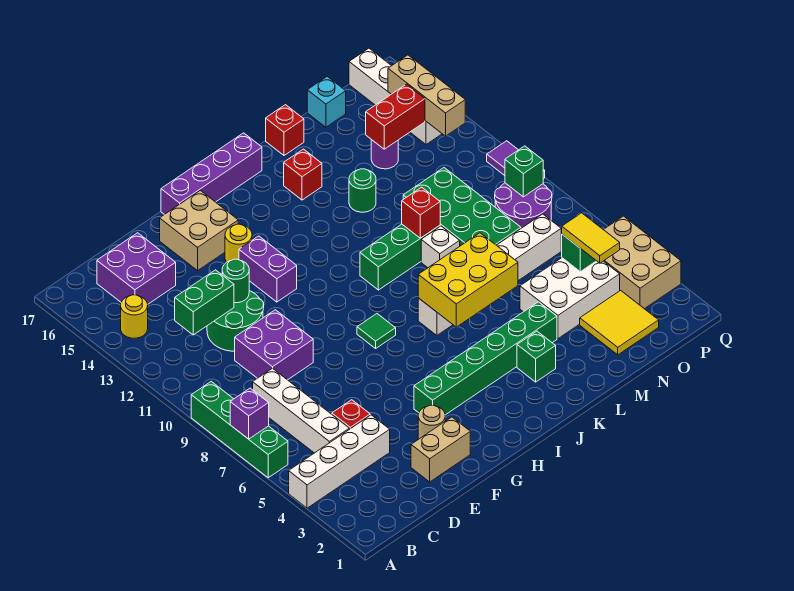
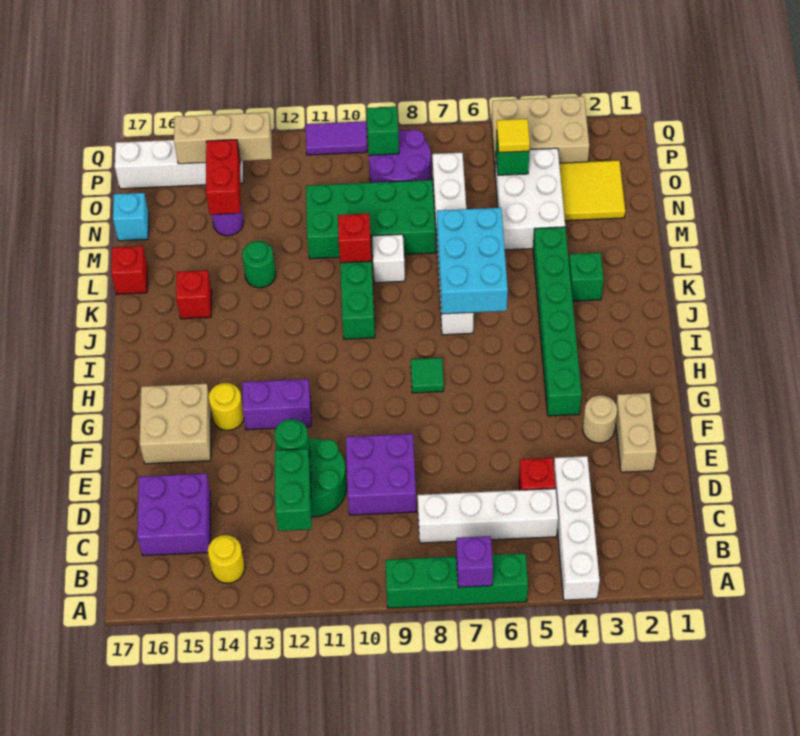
purple 1x4 brick [161,133,262,215] -> none
yellow 2x3 brick [418,233,518,327] -> cyan 2x3 brick [437,208,508,314]
yellow 1x2 tile [562,213,620,263] -> yellow 1x1 tile [497,119,530,153]

